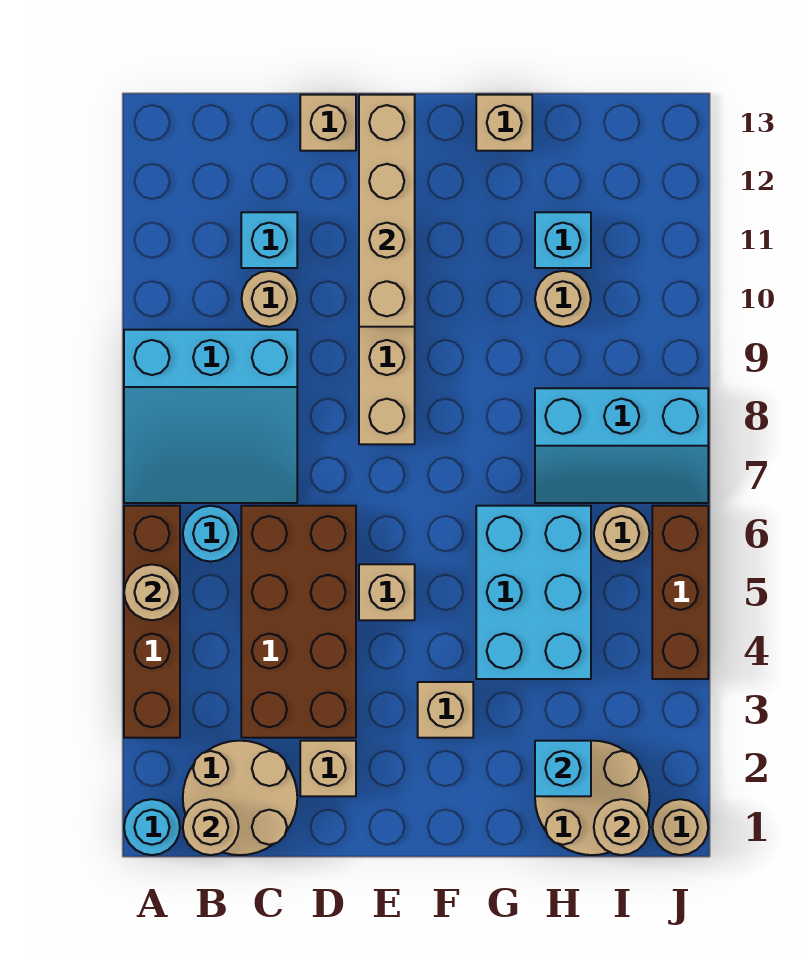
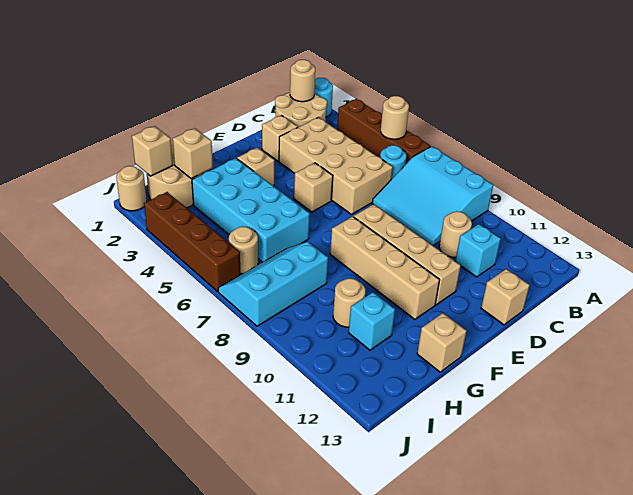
cyan 3x3 slope [124,330,297,503] -> cyan 3x3 slope turned to [372,146,493,245]
brown 2x4 brick [241,506,356,738] -> tan 2x4 brick [279,117,393,214]
tan 1x4 brick [359,95,415,327] -> tan 1x4 brick moved to [330,216,439,319]
cyan 2x3 brick [476,506,591,679] -> cyan 2x4 brick [192,158,310,262]
cyan 1x1 brick [535,741,591,796] -> tan 1x1 brick [173,128,213,179]
tan 1x1 round brick [594,799,650,855] -> tan 1x1 brick [132,126,173,176]
brown 1x3 brick [652,506,708,679] -> brown 1x4 brick [144,192,240,291]

